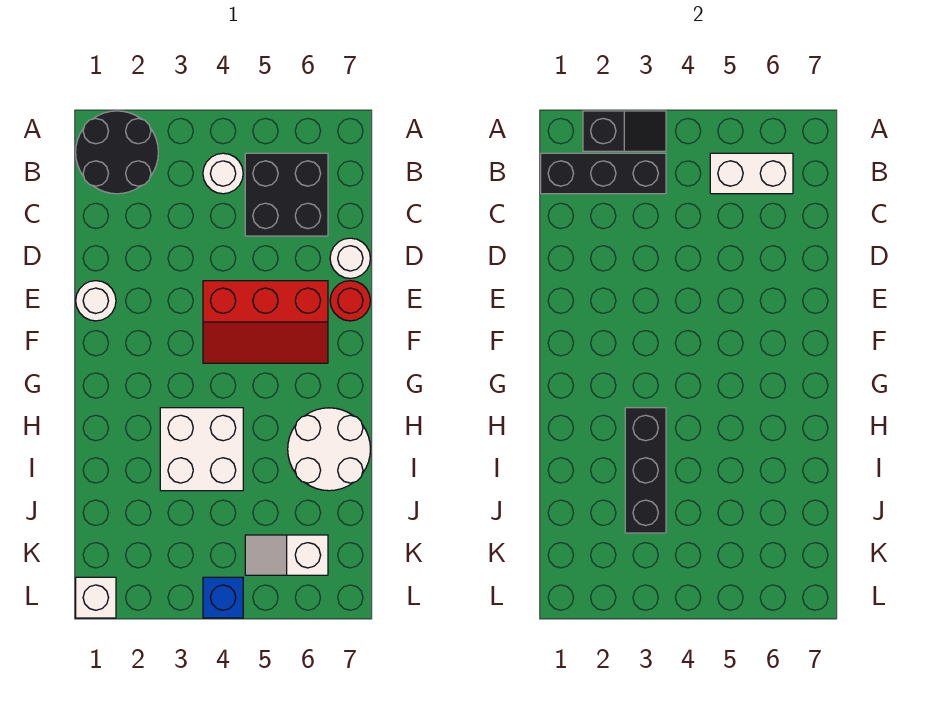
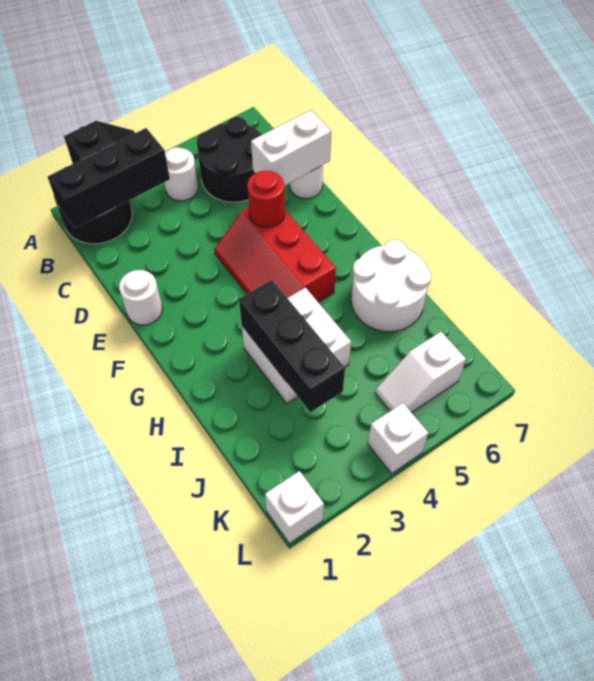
black 2x2 brick [245,153,328,236] -> black 2x2 round brick [196,117,262,202]
white 1x2 brick [710,153,793,194] -> white 1x2 brick moved to [251,110,331,186]
red 2x3 slope [203,281,328,363] -> red 2x3 slope turned to [214,207,336,302]
red 1x1 round brick [330,281,370,321] -> red 1x1 round brick moved to [247,170,285,228]
blue 1x1 brick [203,577,243,618] -> white 1x1 brick [368,403,428,473]

